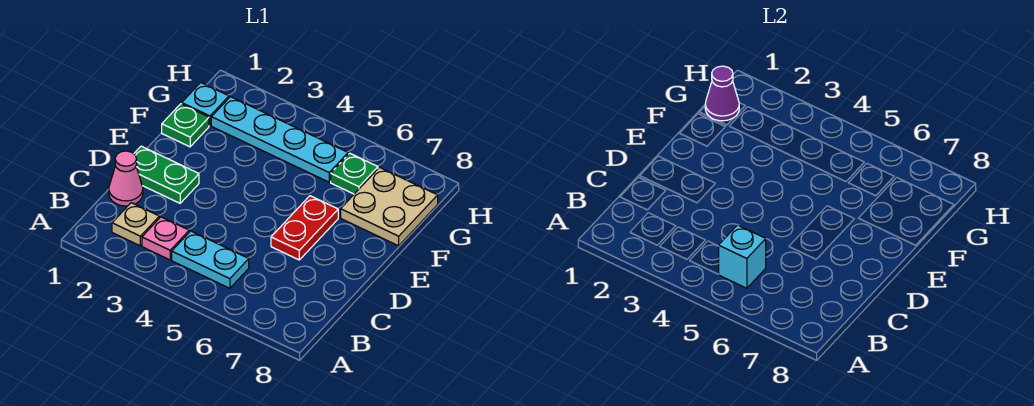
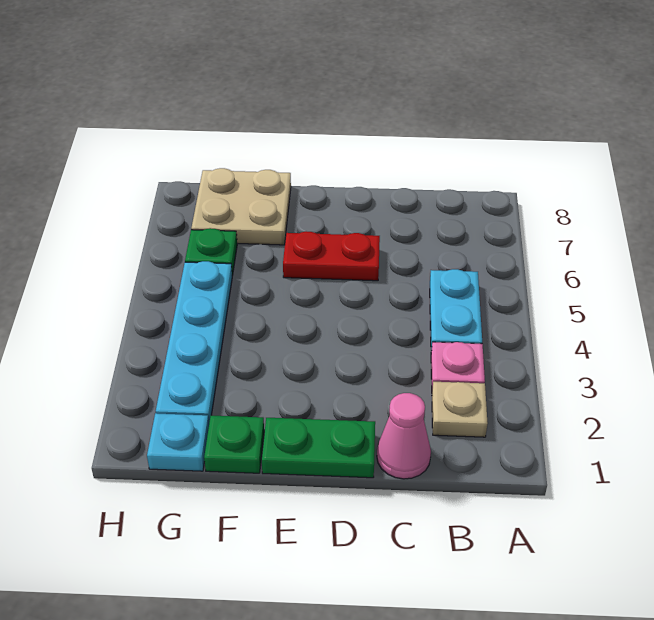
cyan 1x1 brick [718,225,766,288] -> none
green 1x2 plate [134,146,199,203] -> green 1x2 plate turned to [262,418,375,478]
purple 1x1 cone [705,66,739,121] -> none

